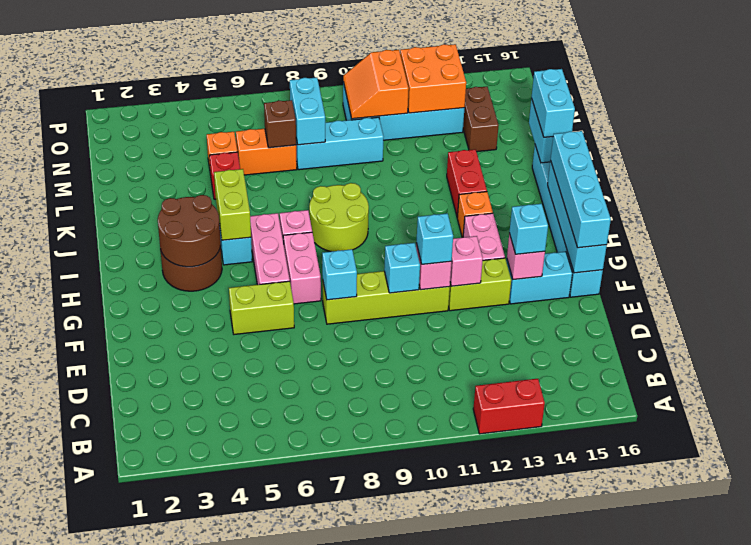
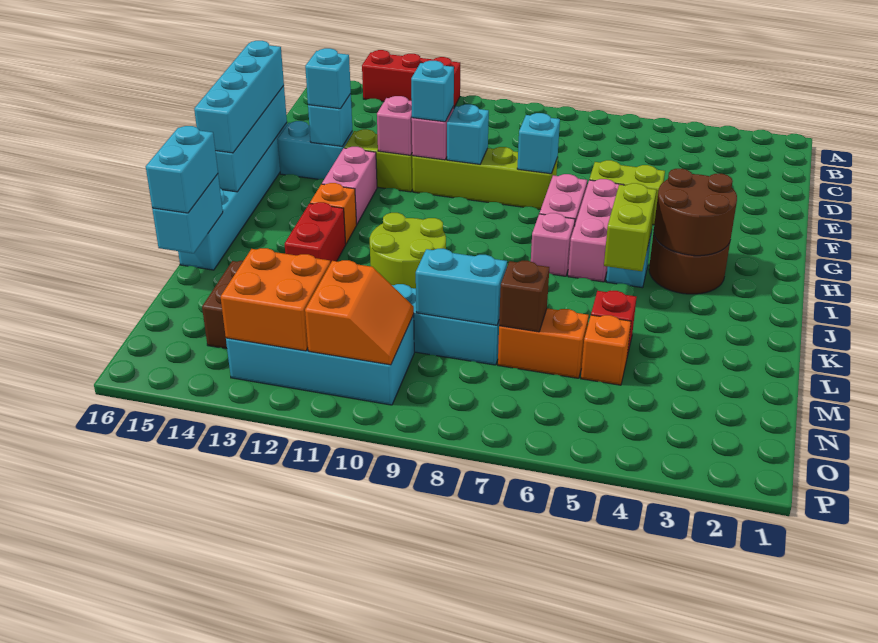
red 1x2 brick [473,379,545,434] -> red 1x3 brick [362,50,460,108]
pink 1x1 brick [507,233,545,280] -> cyan 1x1 brick [308,94,352,146]
lime 2x2 round brick [309,183,369,252] -> lime 2x2 round brick moved to [370,213,446,289]
cyan 1x2 brick [290,77,325,145] -> cyan 1x2 brick turned to [416,249,507,325]

